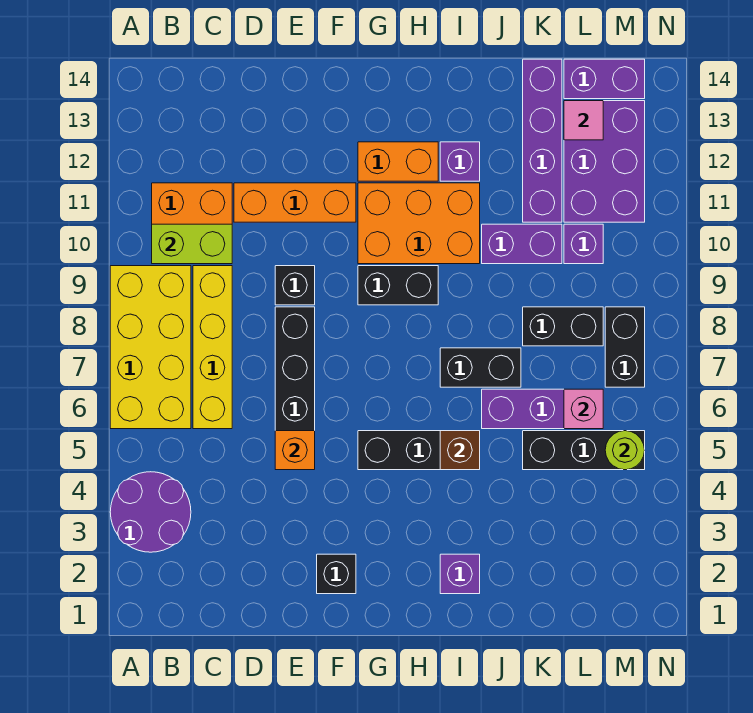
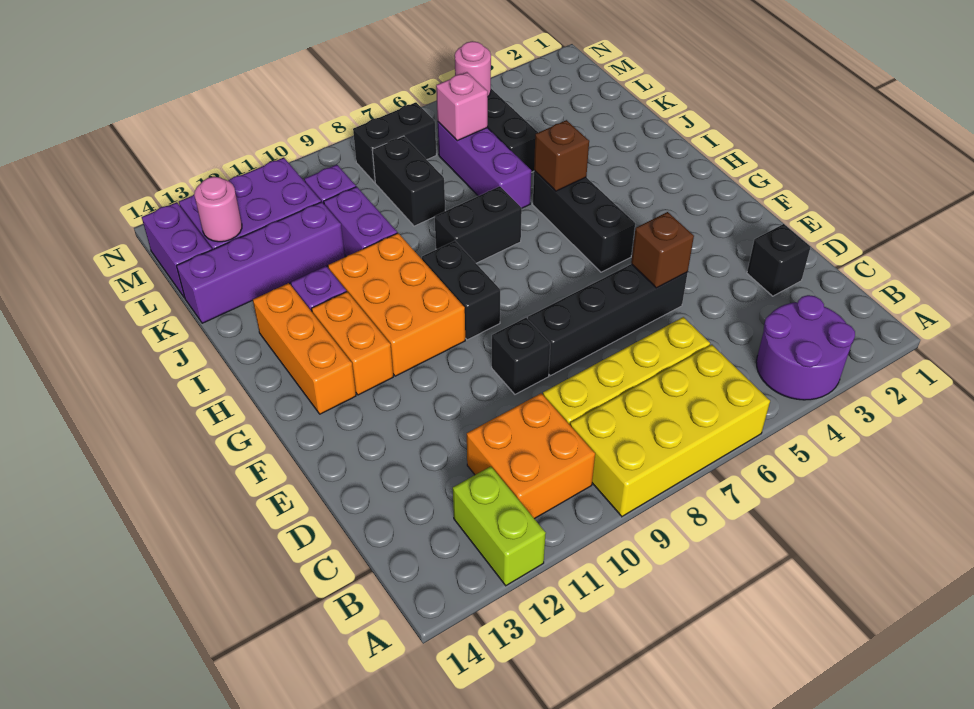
lime 1x2 brick [152,224,232,264] -> lime 1x2 brick moved to [453,467,546,586]
orange 1x3 brick [234,183,356,222] -> orange 1x3 brick moved to [253,283,356,414]
orange 1x1 brick [275,431,315,470] -> brown 1x1 brick [631,212,694,288]
black 1x1 brick [317,554,356,594] -> black 1x1 brick moved to [747,224,810,296]
purple 1x1 brick [440,554,480,594] -> none
black 1x2 brick [440,348,521,387] -> black 1x2 brick turned to [435,186,522,263]
pink 1x1 tile [564,101,603,140] -> pink 1x1 round brick [194,177,242,242]
lime 1x1 round brick [605,431,645,470] -> pink 1x1 round brick [455,41,491,96]

